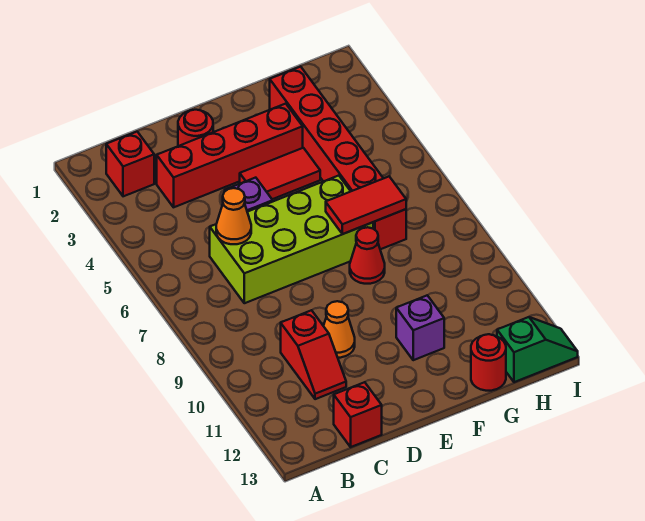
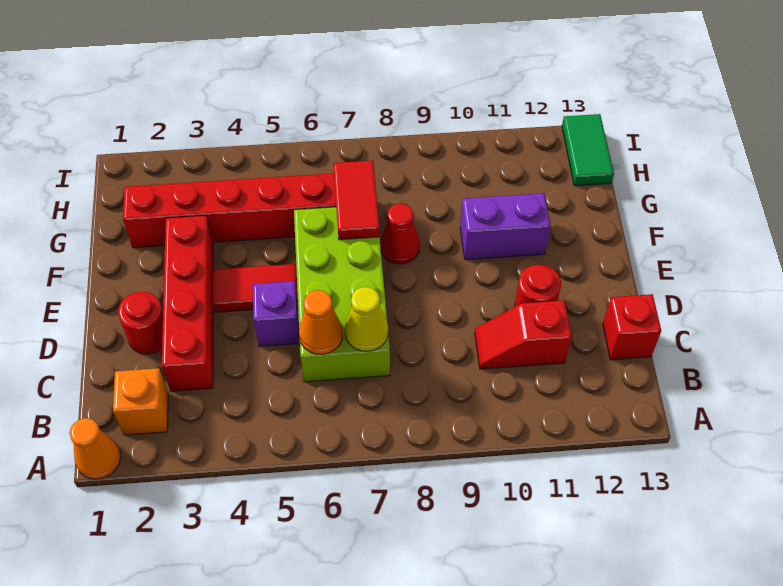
red 1x1 brick [106,132,154,196] -> orange 1x1 brick [113,368,168,435]
none -> yellow 1x1 cone [345,287,388,351]
red 1x2 slope [281,310,346,399] -> red 1x2 slope turned to [475,300,571,369]
orange 1x1 cone [324,301,355,358] -> orange 1x1 cone moved to [70,418,121,479]
red 1x2 tile [240,148,320,199] -> red 1x2 tile turned to [213,264,298,312]
purple 1x1 brick [396,295,444,360] -> purple 1x2 brick [460,193,551,260]
red 1x1 round brick [471,334,506,391] -> red 1x1 round brick moved to [515,265,561,307]
green 1x2 slope [497,317,578,382] -> green 1x2 tile [562,114,614,186]

